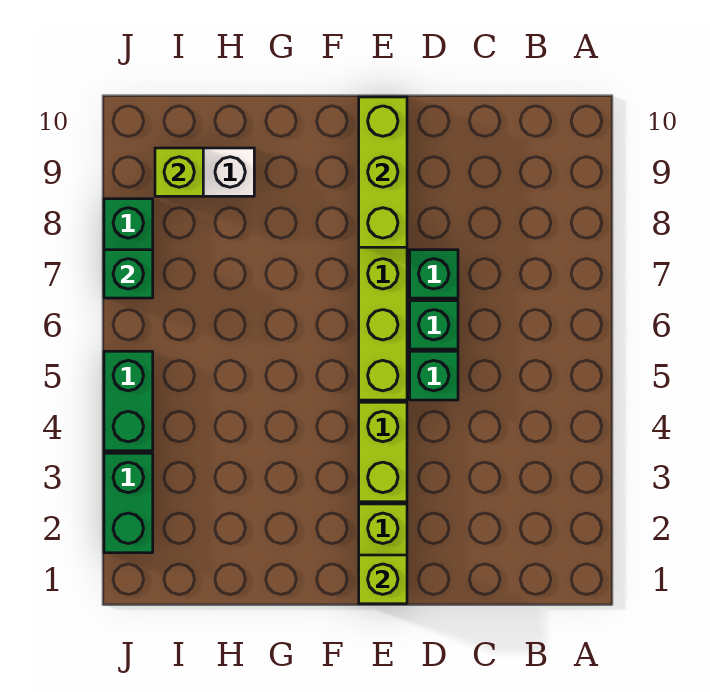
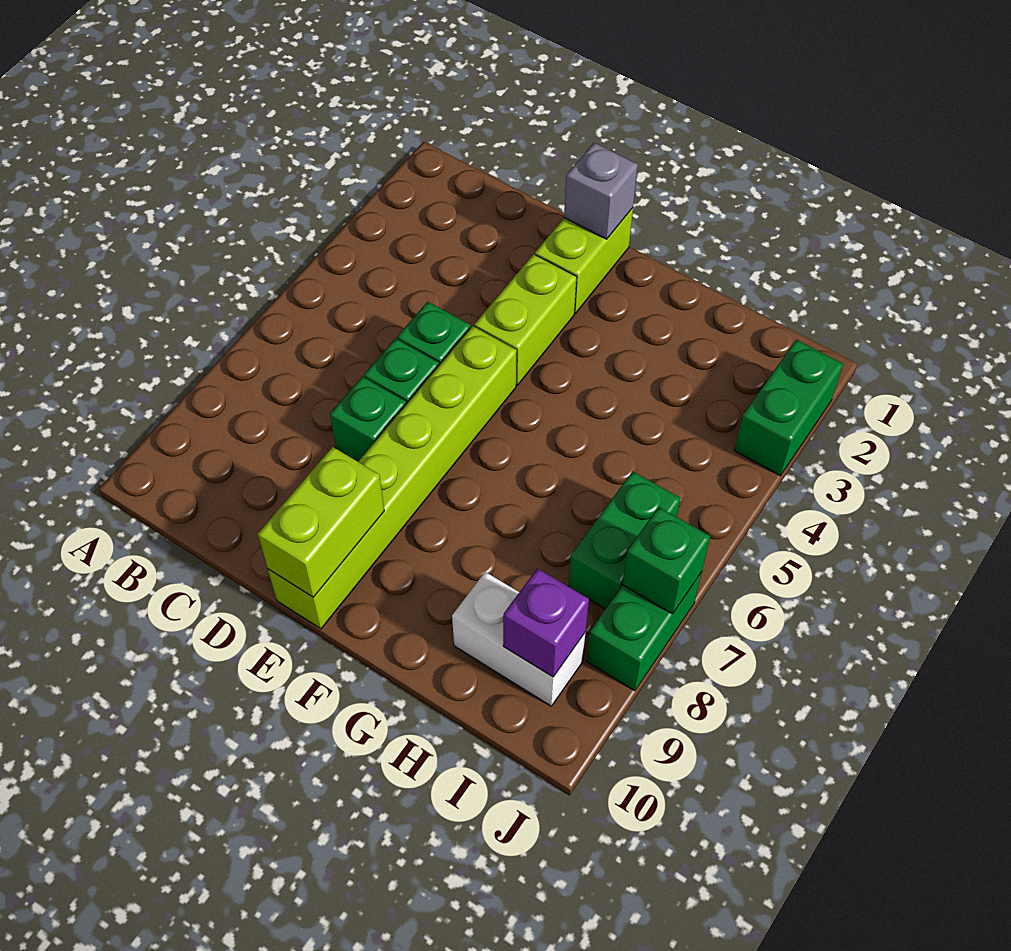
lime 1x1 brick [359,555,407,604] -> grey 1x1 brick [564,143,638,239]
lime 1x3 brick [359,97,407,247] -> lime 1x2 brick [258,447,384,598]
lime 1x1 brick [155,148,203,196] -> purple 1x1 brick [503,568,589,677]
green 1x2 brick [104,351,153,451] -> green 1x2 brick moved to [568,471,680,609]

